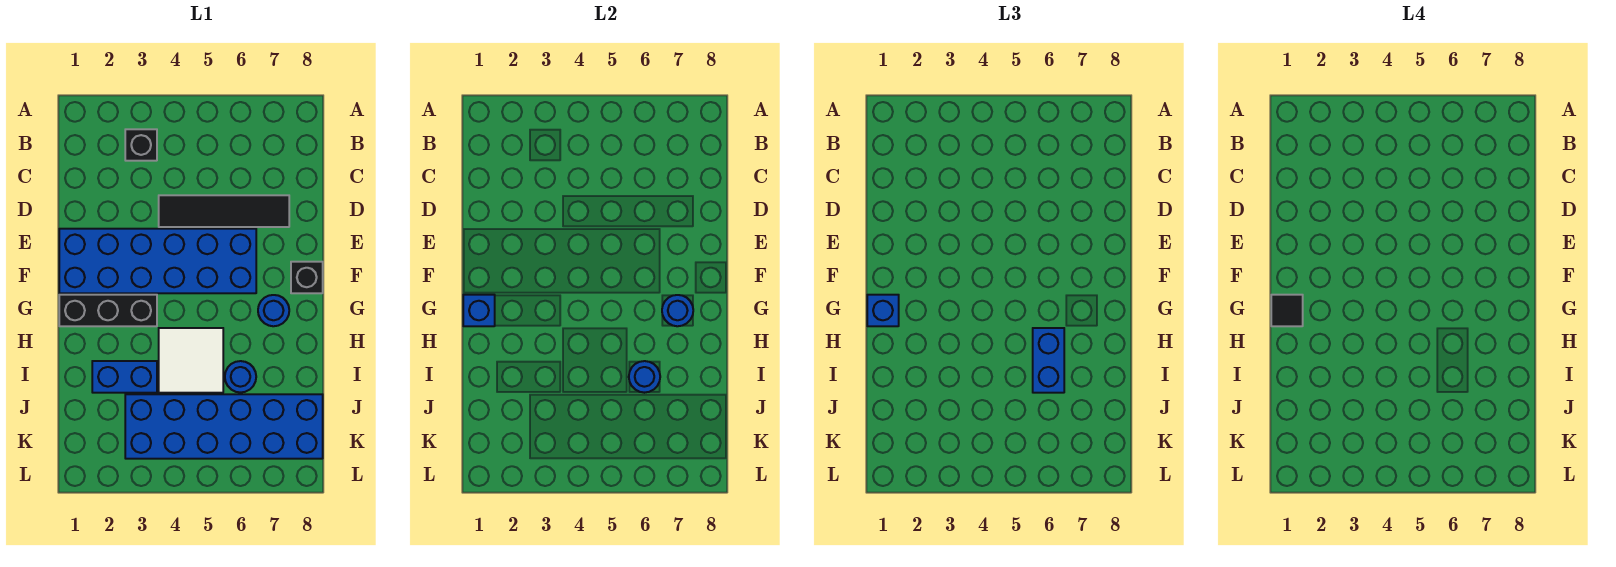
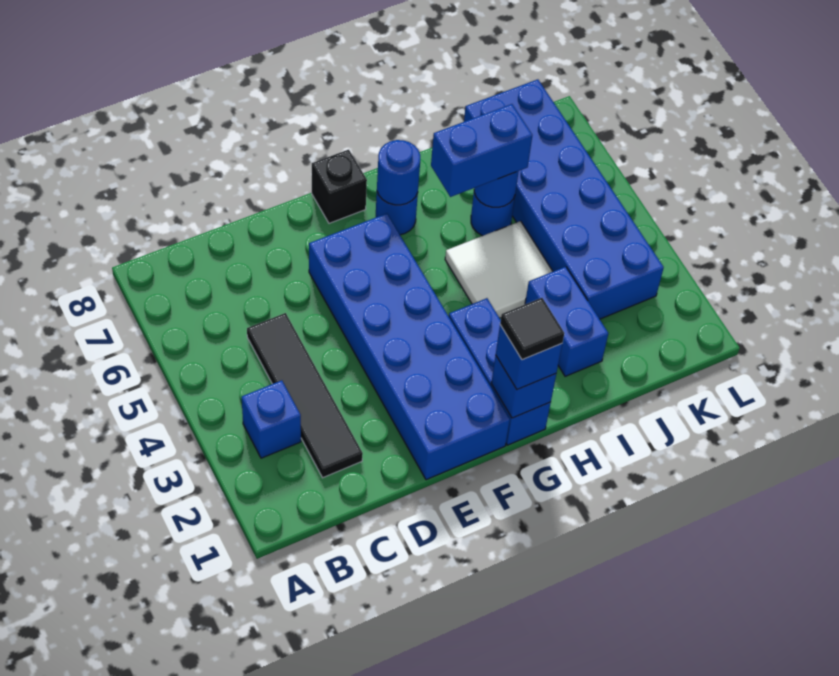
black 1x1 brick [125,129,157,161] -> blue 1x1 brick [242,380,301,458]
black 1x4 tile [159,195,289,227] -> black 1x4 tile moved to [247,313,363,478]
black 1x3 brick [59,295,157,326] -> blue 1x3 brick [449,298,551,445]

